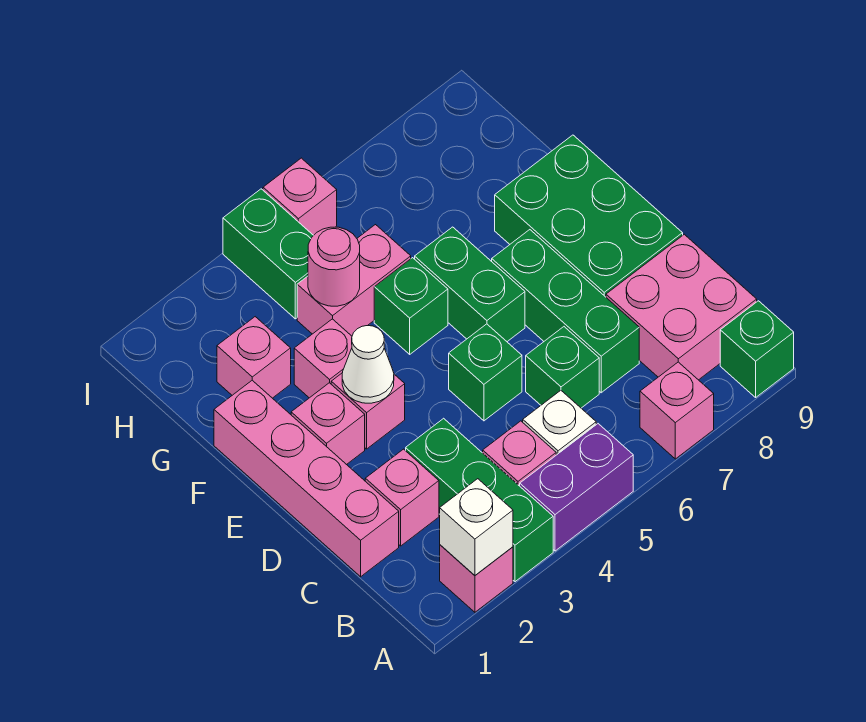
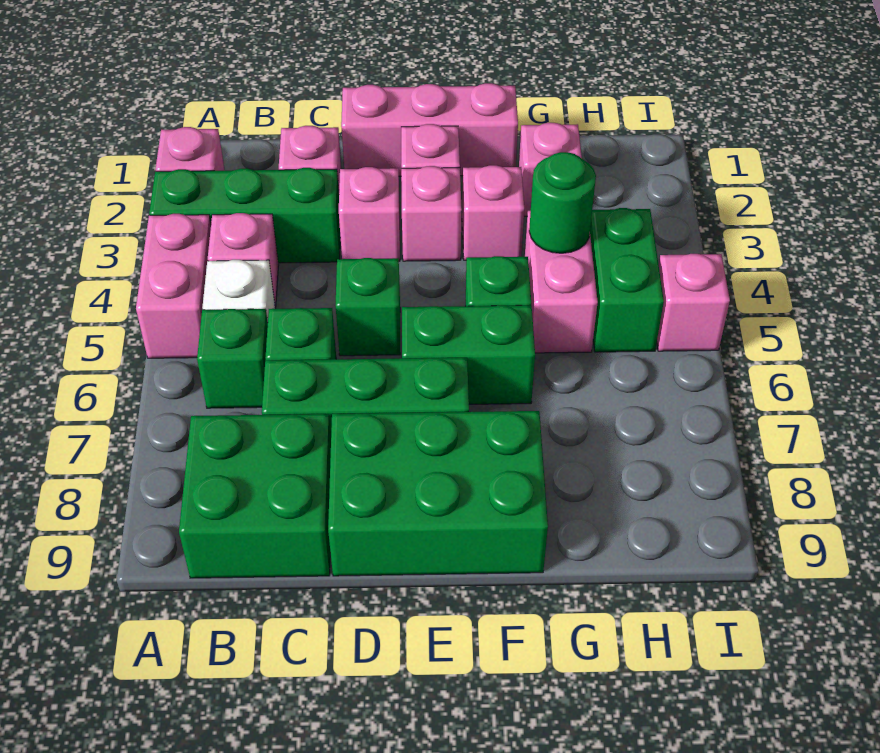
white 1x1 brick [440,479,513,575] -> none
purple 1x2 brick [520,424,633,551] -> pink 1x2 brick [136,214,211,358]
pink 1x1 brick [640,362,714,459] -> pink 1x1 brick moved to [339,167,400,261]
green 1x1 brick [720,301,794,397] -> green 1x1 brick moved to [197,309,268,408]
pink 2x2 brick [606,234,757,380] -> green 2x2 brick [179,414,331,578]
pink 1x4 brick [214,380,399,577] -> pink 1x3 brick [341,83,518,176]
white 1x1 cone [342,326,394,403] -> none
pink 1x1 round brick [308,227,360,306] -> green 1x1 round brick [529,152,596,253]
green 1x2 brick [223,189,314,319] -> green 1x2 brick turned to [590,208,664,352]

